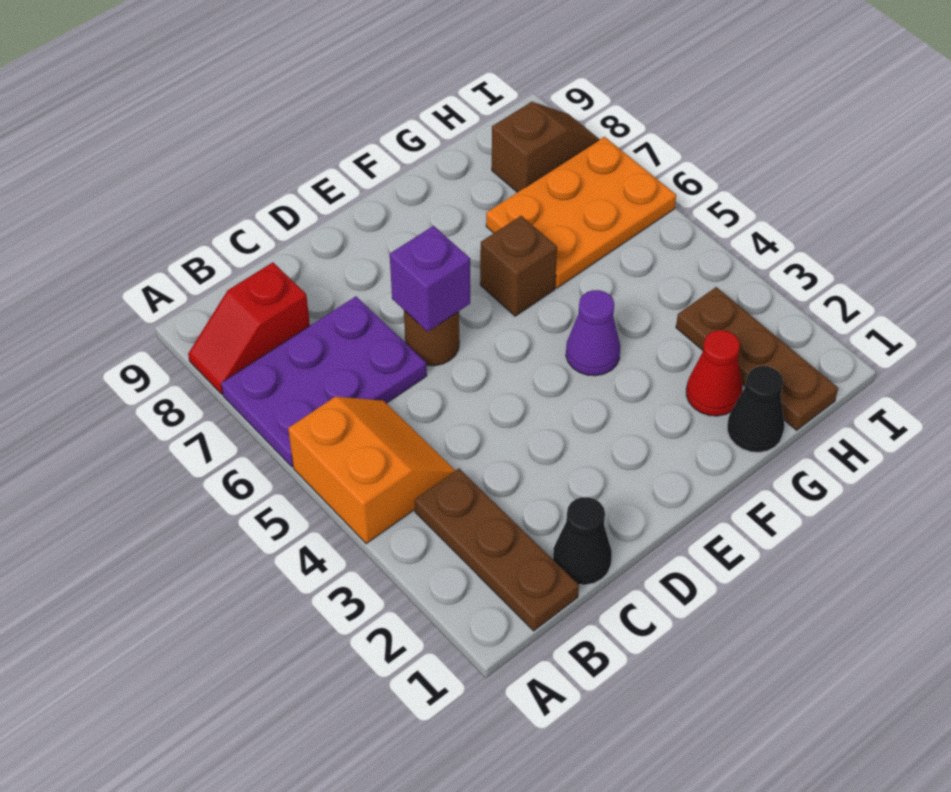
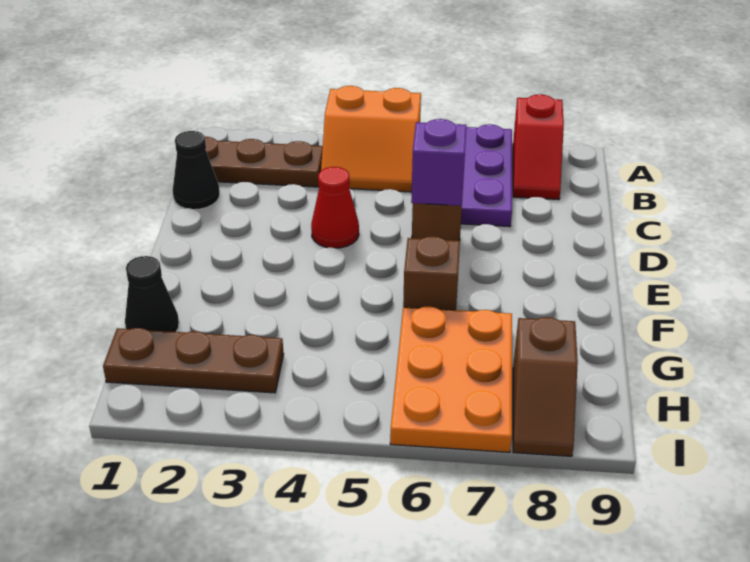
red 1x2 slope [188,262,310,394] -> red 1x2 slope turned to [513,94,564,199]
purple 1x1 cone [566,290,620,376] -> none
red 1x1 cone [686,330,742,416] -> red 1x1 cone moved to [311,167,359,248]

